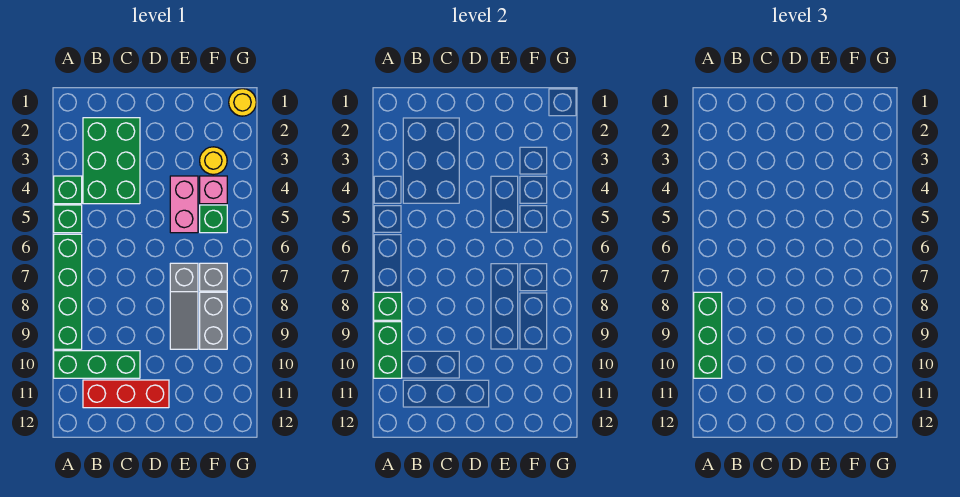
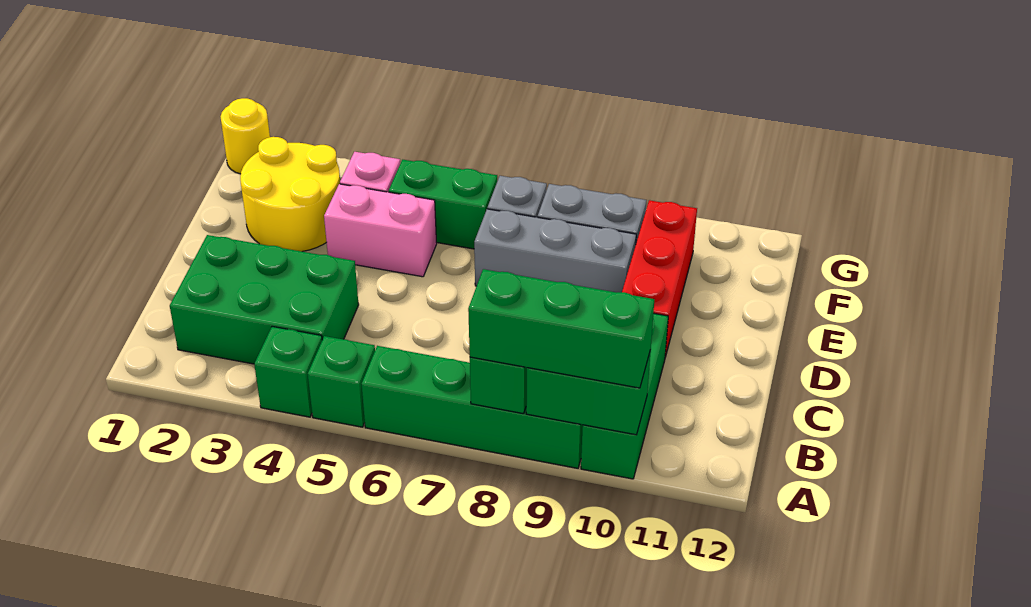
red 1x3 brick [83,380,169,408] -> red 1x3 brick moved to [622,200,697,357]
grey 1x3 slope [170,263,198,349] -> grey 1x3 brick [474,209,636,293]
yellow 1x1 round brick [200,147,227,175] -> yellow 2x2 round brick [240,137,340,252]
green 1x1 brick [200,205,227,233] -> green 1x2 brick [389,160,497,249]

